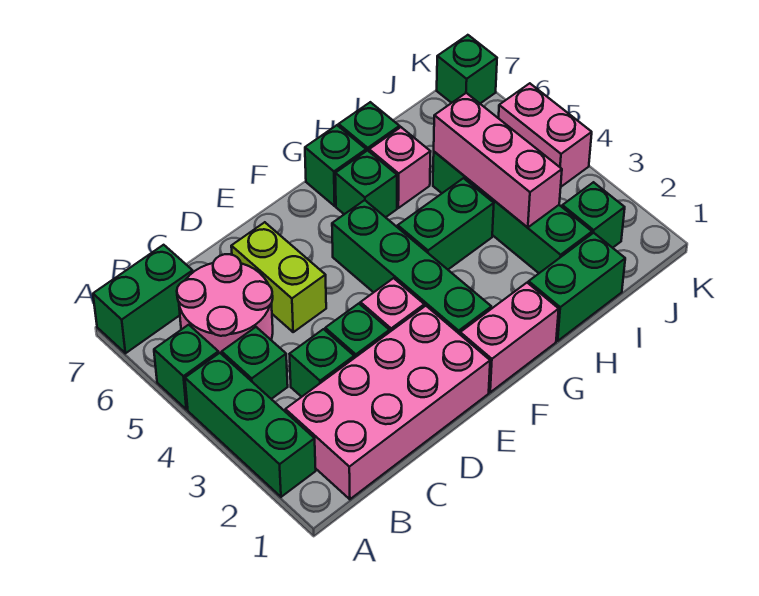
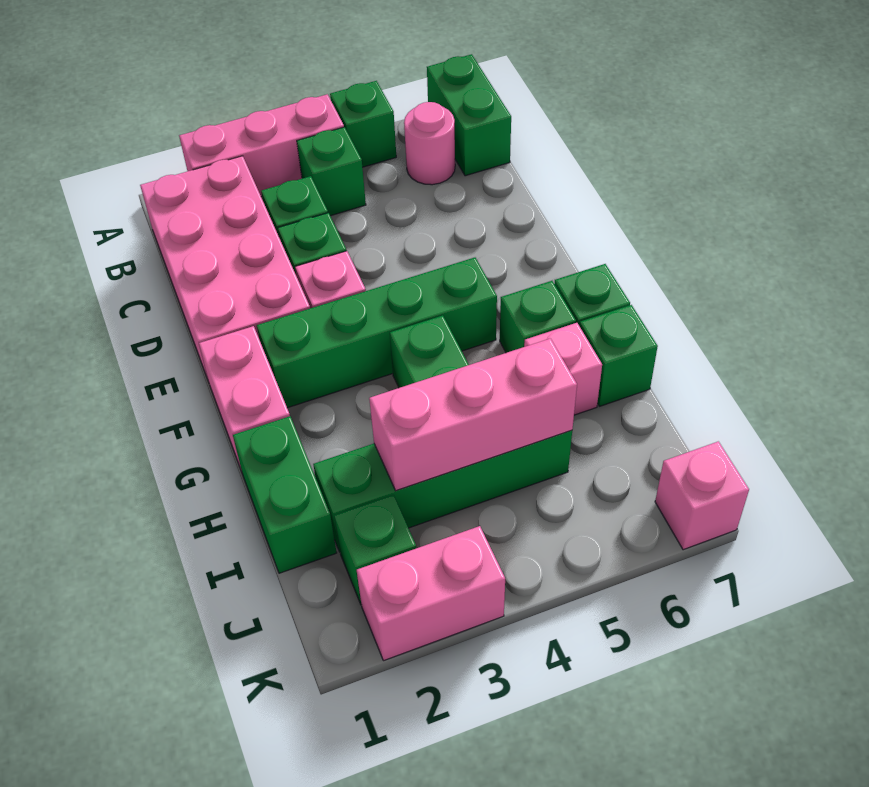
green 1x3 brick [185,353,316,497] -> pink 1x3 brick [179,94,344,197]
pink 2x2 round brick [177,254,273,354] -> pink 1x1 round brick [404,102,455,185]
lime 1x2 brick [231,222,326,332] -> none
pink 1x2 brick [499,83,592,187] -> pink 1x2 brick moved to [357,526,505,661]
green 1x1 brick [437,35,497,103] -> pink 1x1 brick [655,441,749,550]

